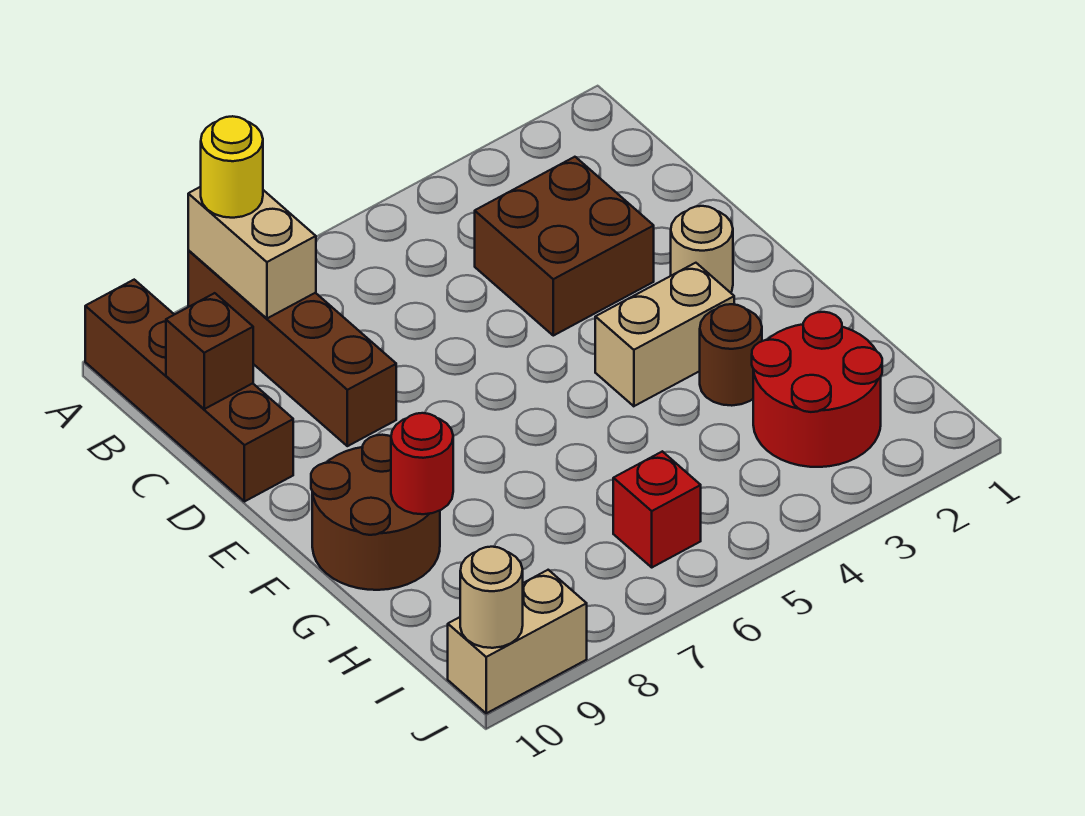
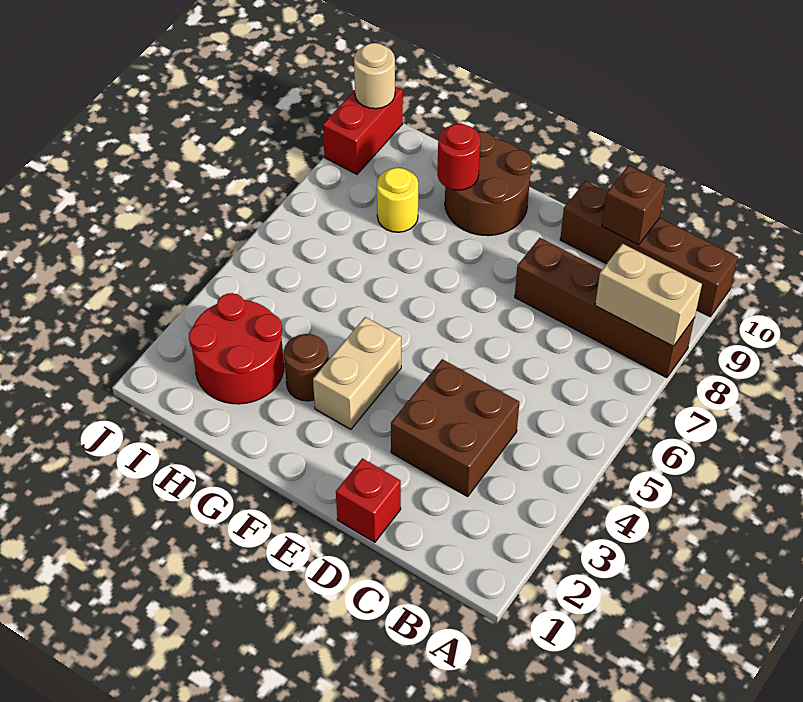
yellow 1x1 round brick [201,116,263,218] -> yellow 1x1 round brick moved to [377,168,418,232]
tan 1x1 round brick [671,206,733,293] -> none
red 1x1 brick [613,451,701,567] -> red 1x1 brick moved to [336,458,401,542]
tan 1x2 brick [448,570,587,713] -> red 1x2 brick [323,87,403,174]

